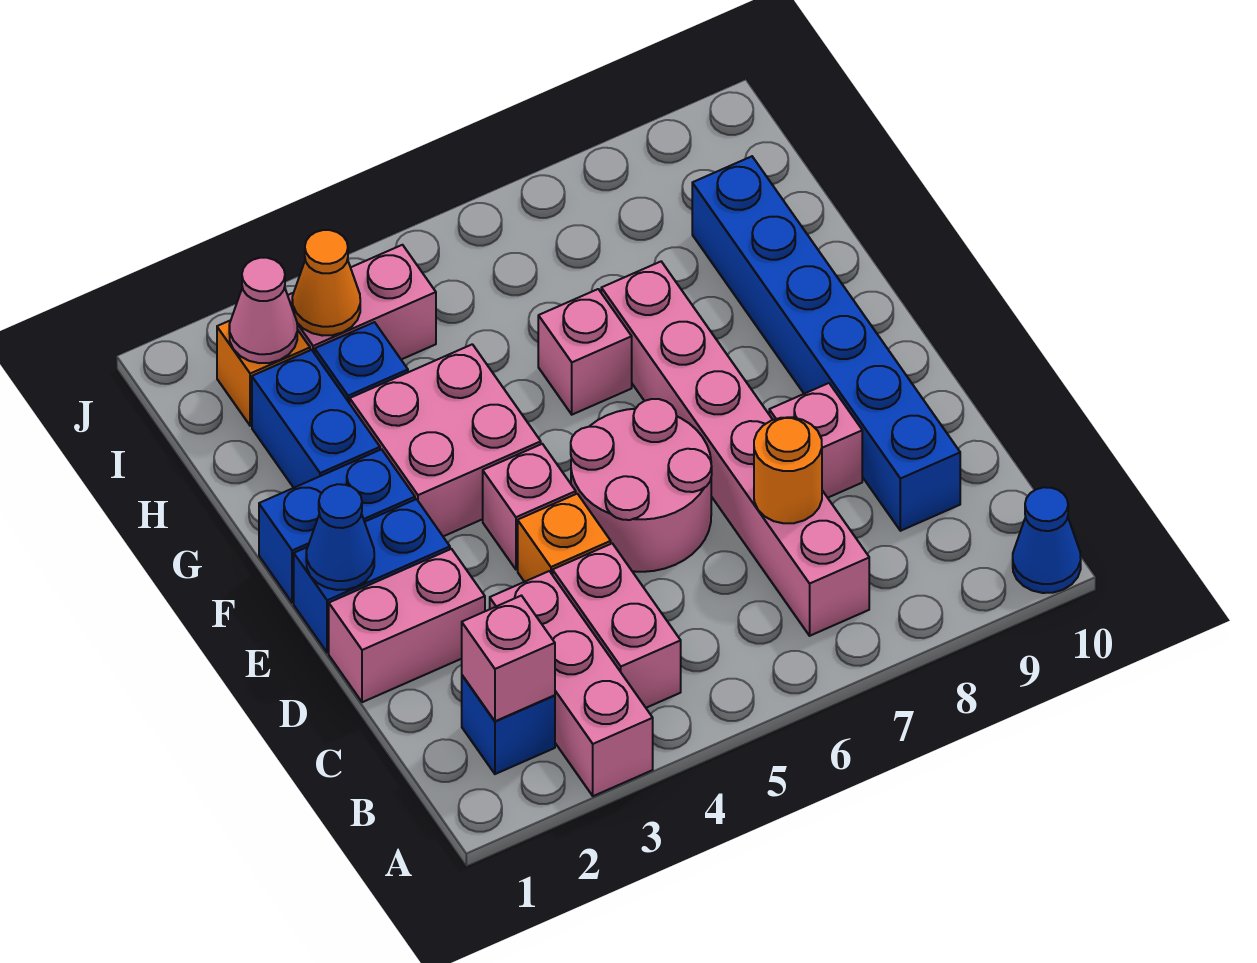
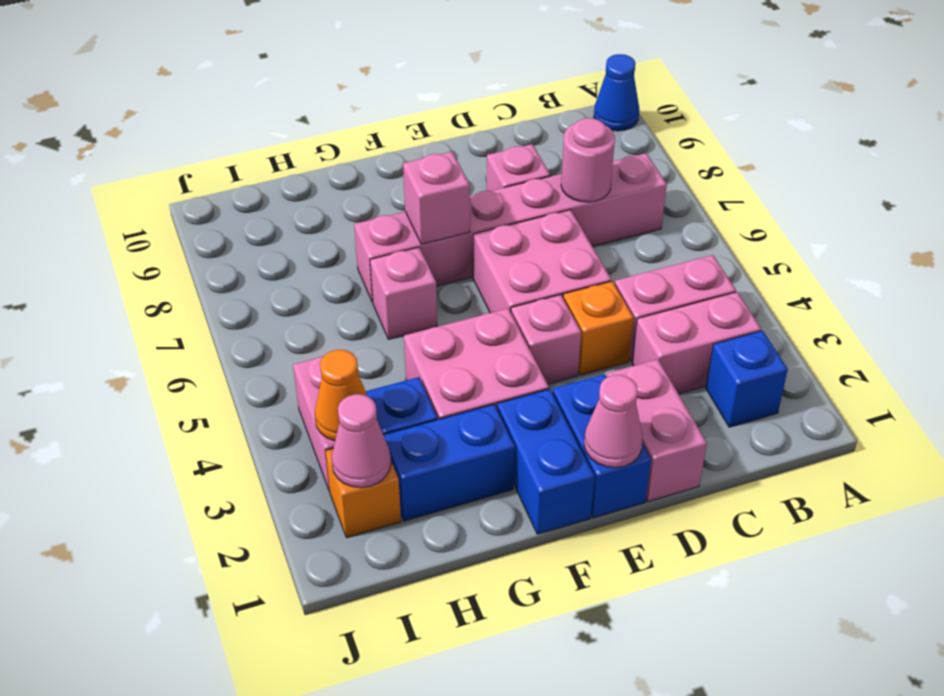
pink 1x3 brick [490,571,653,796] -> pink 1x2 brick [632,292,761,394]
pink 1x1 brick [462,596,555,721] -> pink 1x1 brick moved to [403,152,470,244]
orange 1x1 round brick [754,417,822,523] -> pink 1x1 round brick [561,118,615,202]
blue 1x6 brick [692,156,960,531] -> none
pink 2x2 round brick [571,399,712,572] -> pink 2x2 brick [473,210,611,313]
blue 1x1 cone [306,484,374,590] -> pink 1x1 cone [584,375,643,468]

